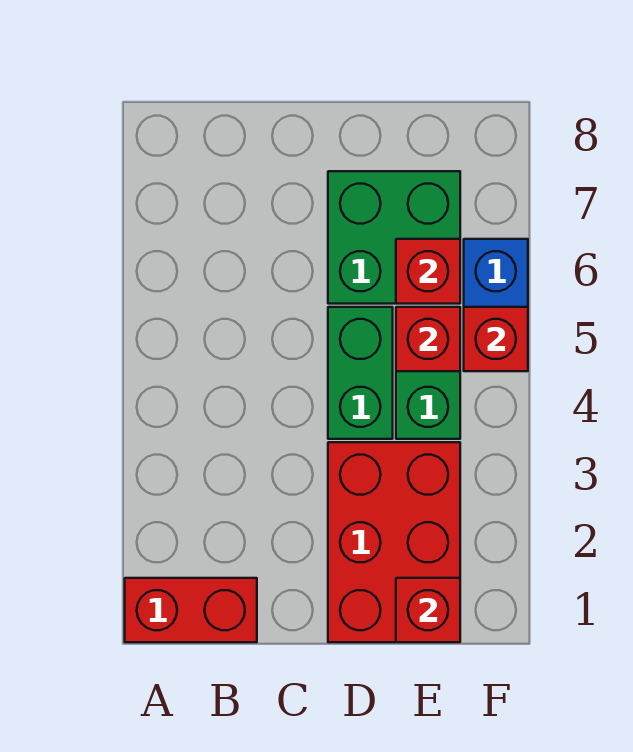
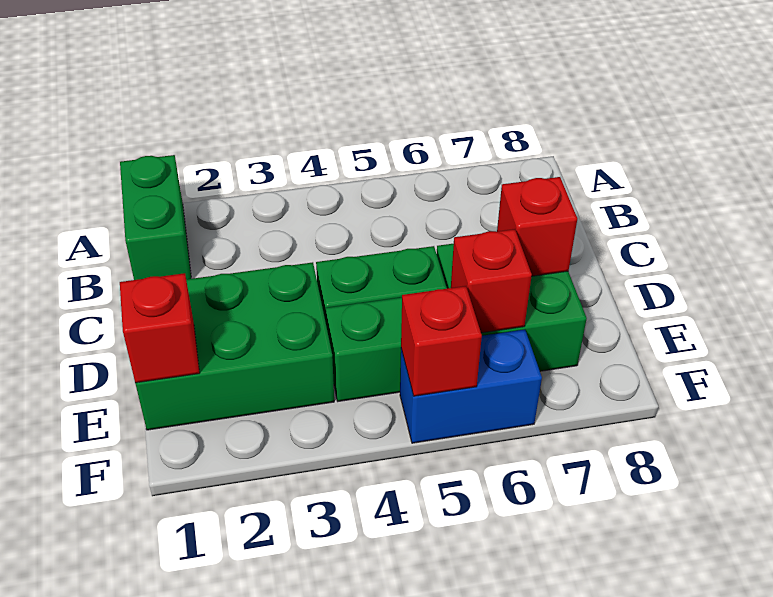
red 1x2 brick [125,578,257,642] -> green 1x2 brick [120,155,191,280]
red 2x3 brick [328,442,460,642] -> green 2x3 brick [135,262,334,430]
red 1x1 brick [396,307,460,371] -> red 1x1 brick moved to [497,177,577,276]

